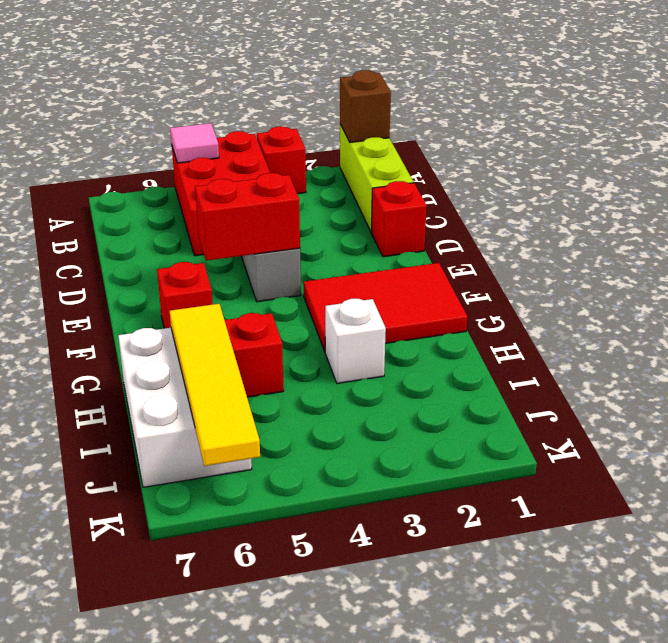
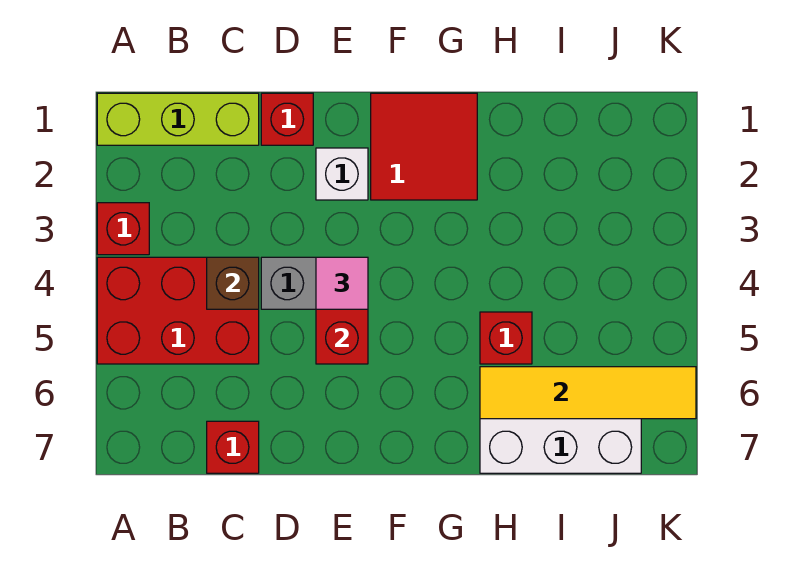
brown 1x1 brick [340,70,391,142] -> brown 1x1 brick moved to [207,257,259,309]
pink 1x1 tile [170,123,219,163] -> pink 1x1 tile moved to [316,257,368,309]
red 2x3 tile [303,263,468,351] -> red 2x2 tile [371,93,477,200]
red 1x1 brick [157,262,213,328] -> red 1x1 brick moved to [207,421,259,473]
white 1x1 brick [325,299,386,383] -> white 1x1 brick moved to [316,148,368,200]

